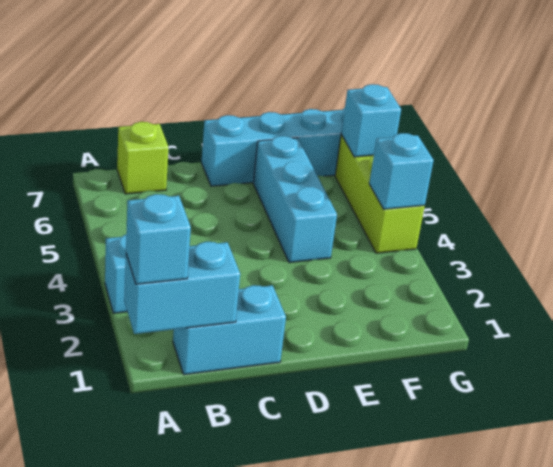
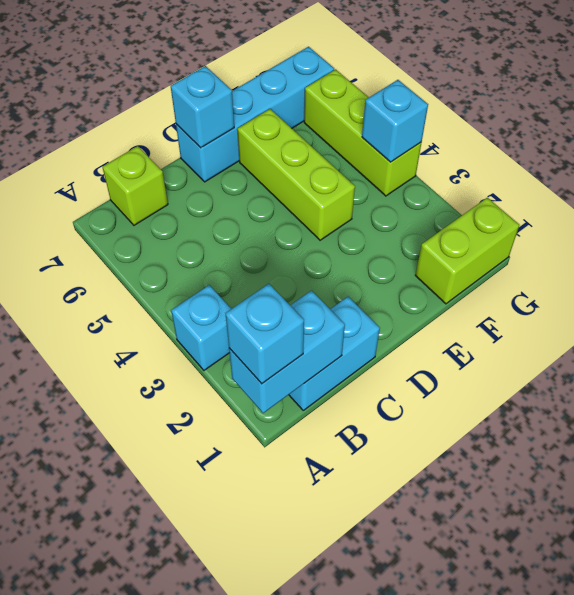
cyan 1x3 brick [253,136,337,263] -> lime 1x3 brick [237,109,355,240]
none -> lime 1x2 brick [415,198,519,304]
cyan 1x1 brick [341,84,401,157] -> cyan 1x1 brick moved to [171,66,234,148]

